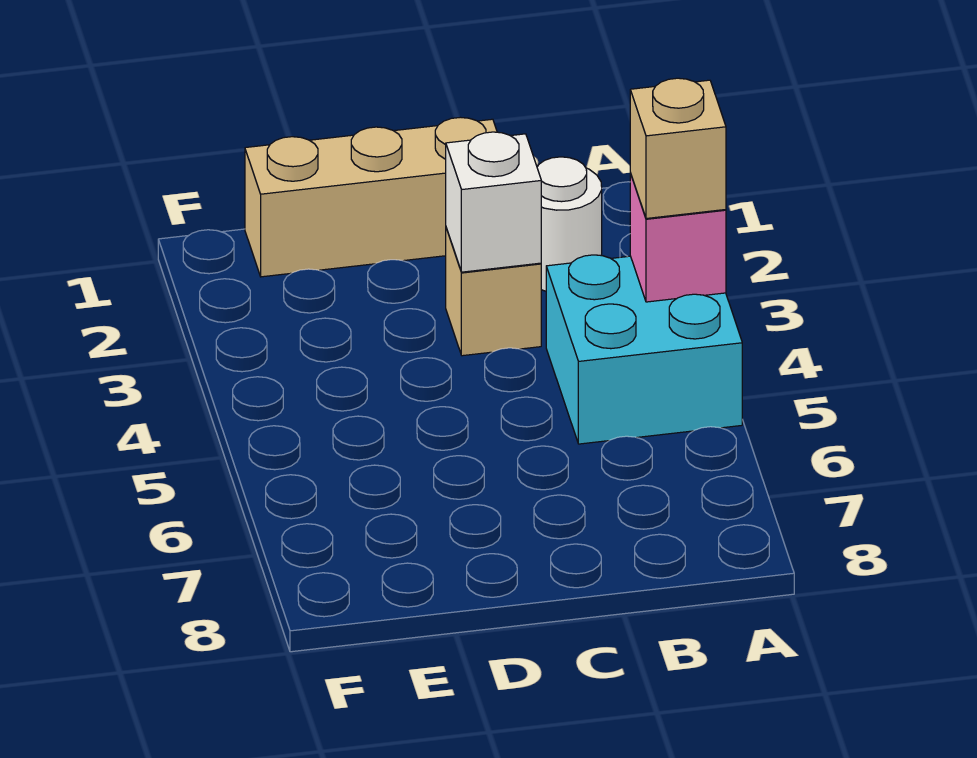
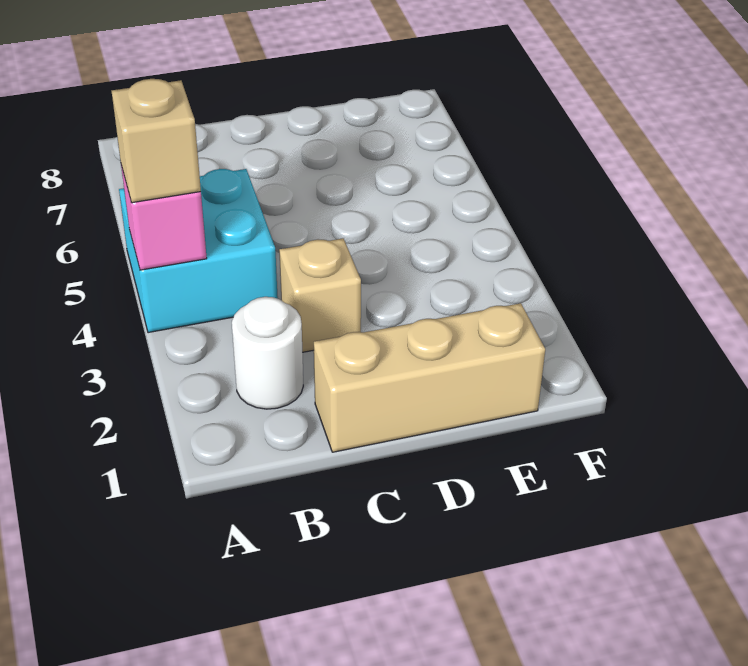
white 1x1 brick [446,132,541,272] -> none

